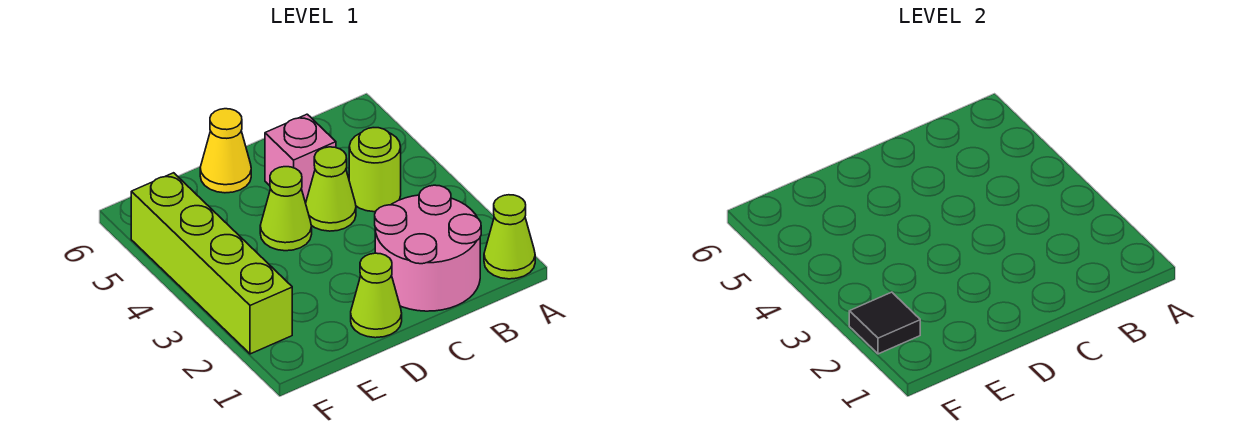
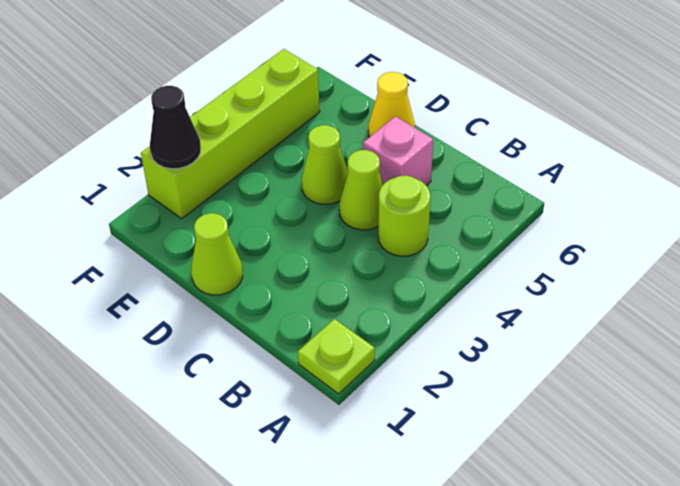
lime 1x1 cone [484,195,535,279] -> lime 1x1 plate [298,319,375,394]
pink 2x2 round brick [375,185,481,311] -> none
black 1x1 tile [849,292,920,354] -> black 1x1 cone [150,86,201,169]

